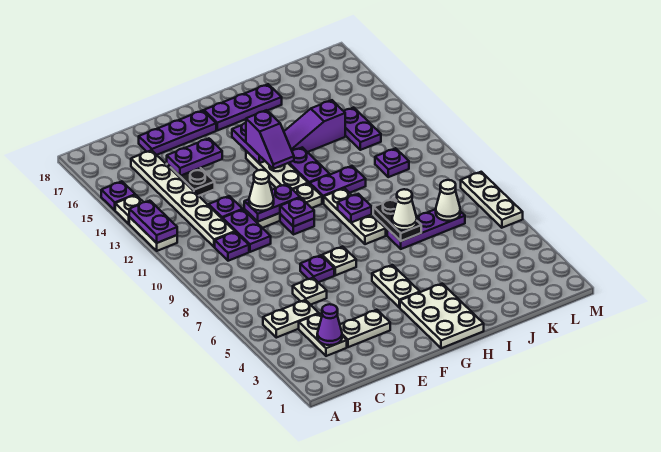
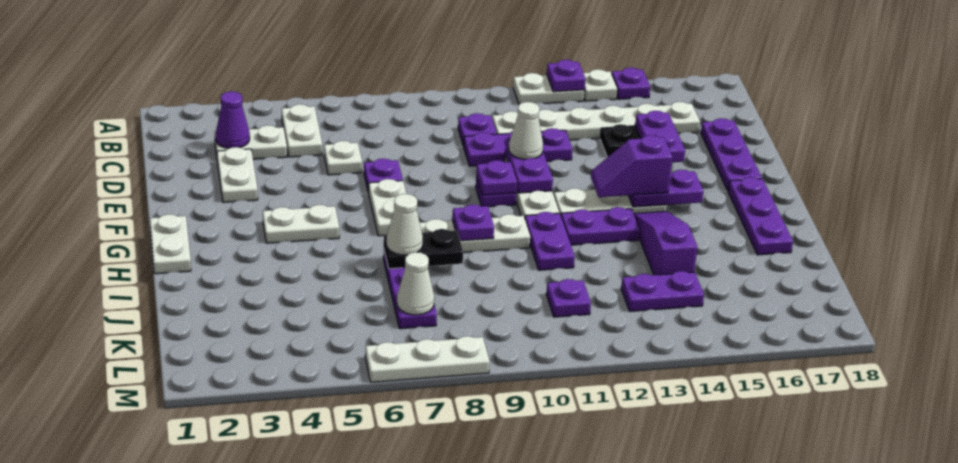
purple 1x2 plate [129,201,177,243] -> purple 1x1 plate [547,60,586,92]
white 1x1 plate [322,246,356,275] -> white 1x2 plate [369,179,406,236]
white 2x3 plate [400,284,484,348] -> white 1x2 plate [150,214,191,274]

